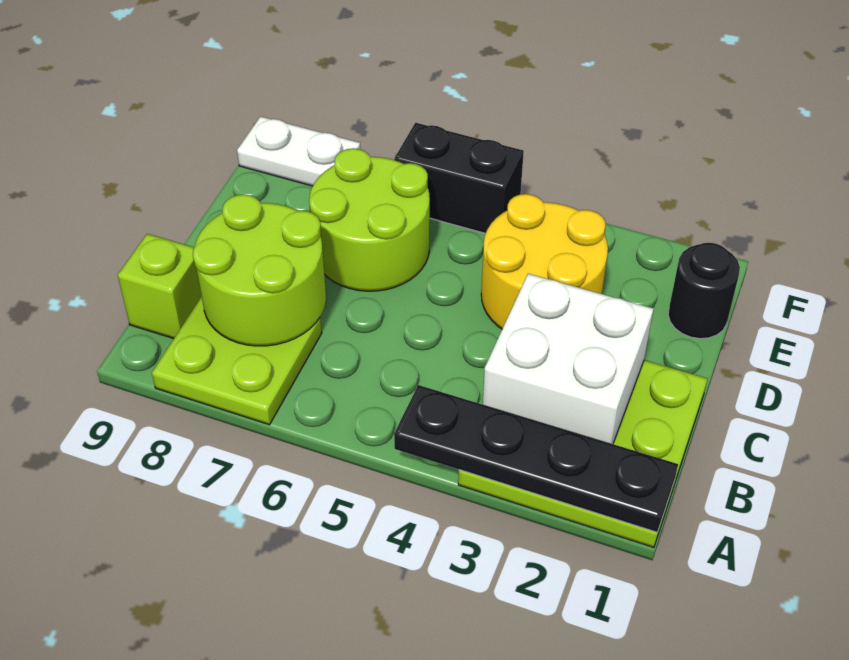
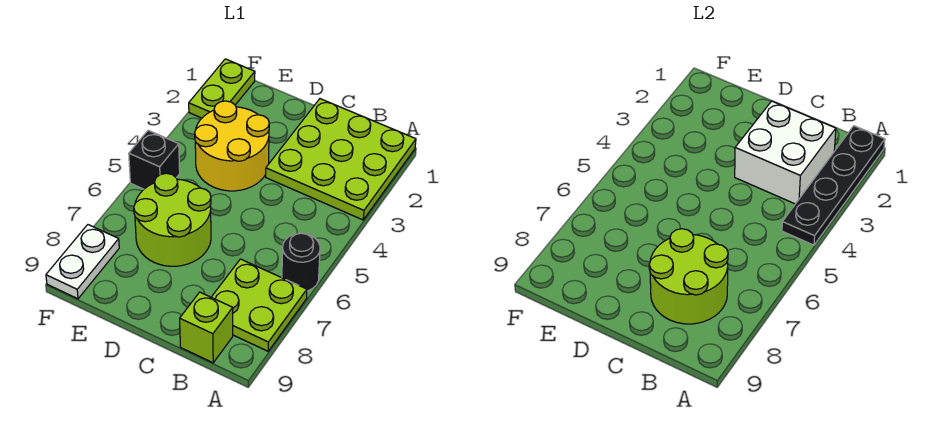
black 1x1 round brick [668,243,740,339] -> black 1x1 round brick moved to [282,233,320,291]
none -> lime 1x2 plate [189,59,255,118]
black 1x2 brick [394,123,524,233] -> black 1x1 brick [129,130,180,189]

